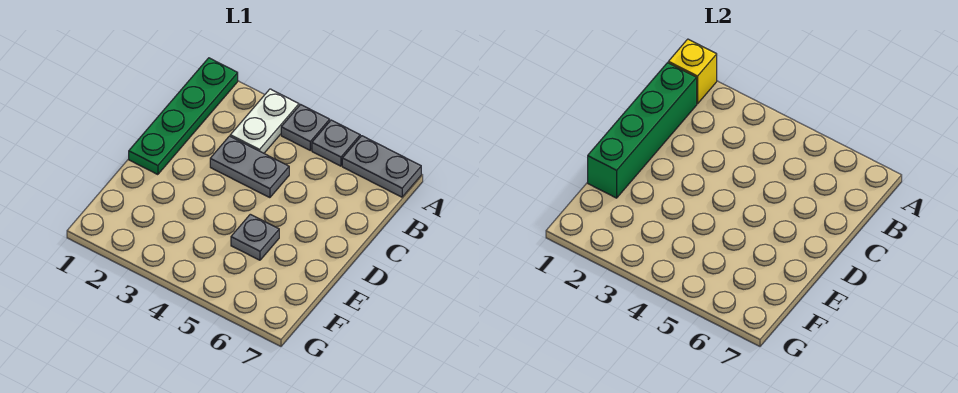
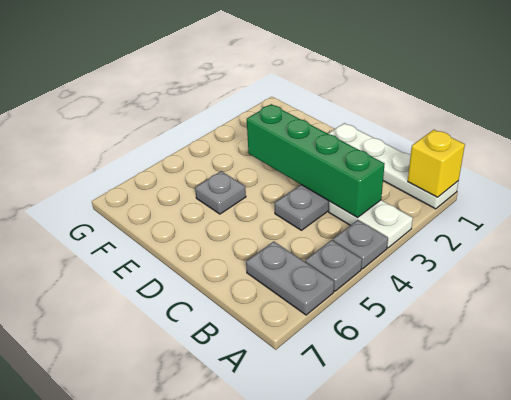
green 1x4 plate [129,58,238,175] -> white 1x4 plate [328,123,459,209]
grey 1x2 plate [342,136,421,197] -> grey 1x2 plate turned to [246,241,334,315]
green 1x4 brick [588,63,697,198] -> green 1x4 brick moved to [247,104,384,218]

